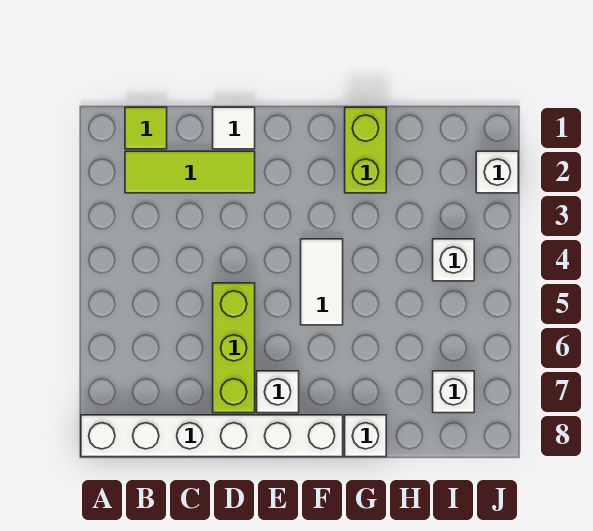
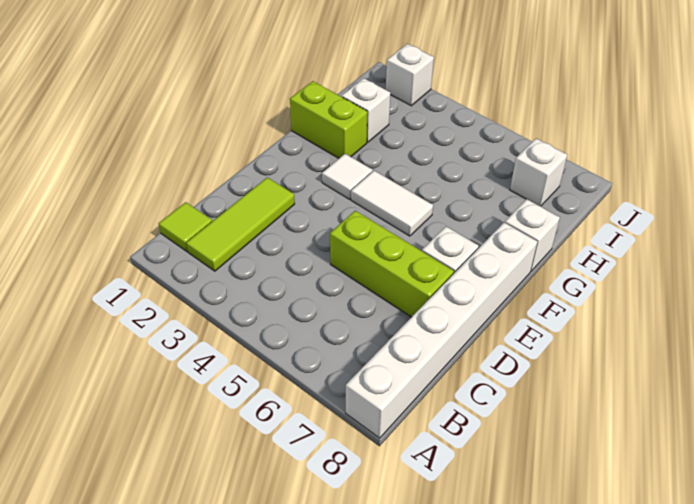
white 1x1 tile [213,107,255,149] -> white 1x1 tile moved to [322,154,373,199]
white 1x1 brick [433,239,474,281] -> white 1x1 brick moved to [342,78,390,142]

